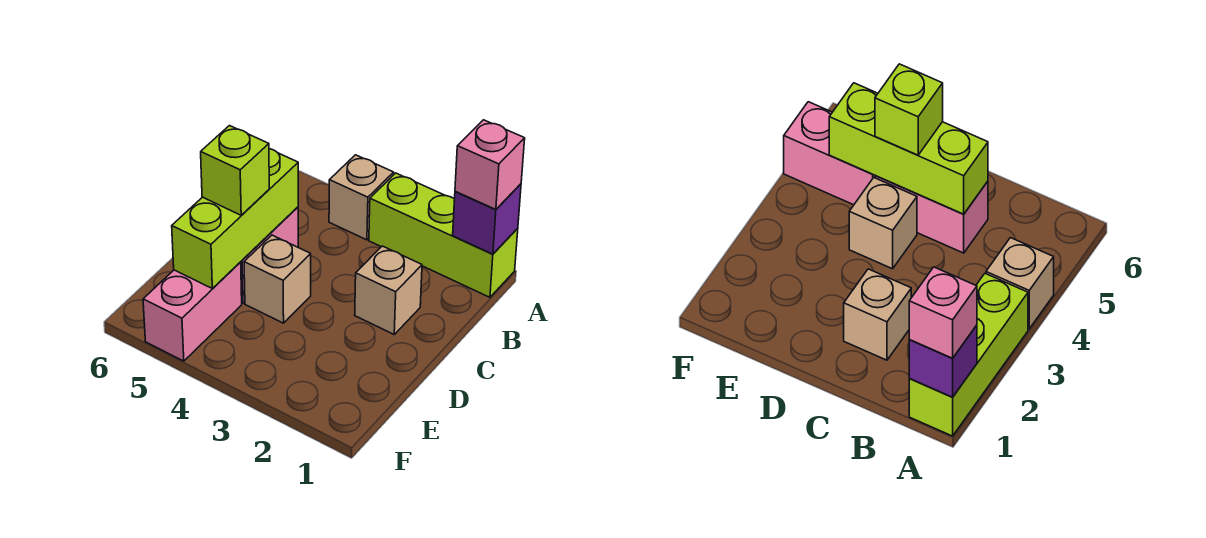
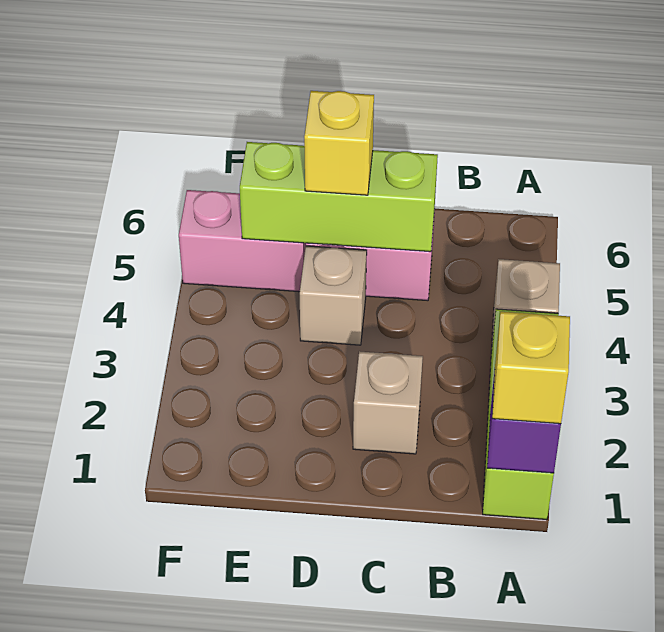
pink 1x1 brick [455,120,525,209] -> yellow 1x1 brick [492,312,570,424]
lime 1x1 brick [201,126,269,215] -> yellow 1x1 brick [304,91,374,195]

